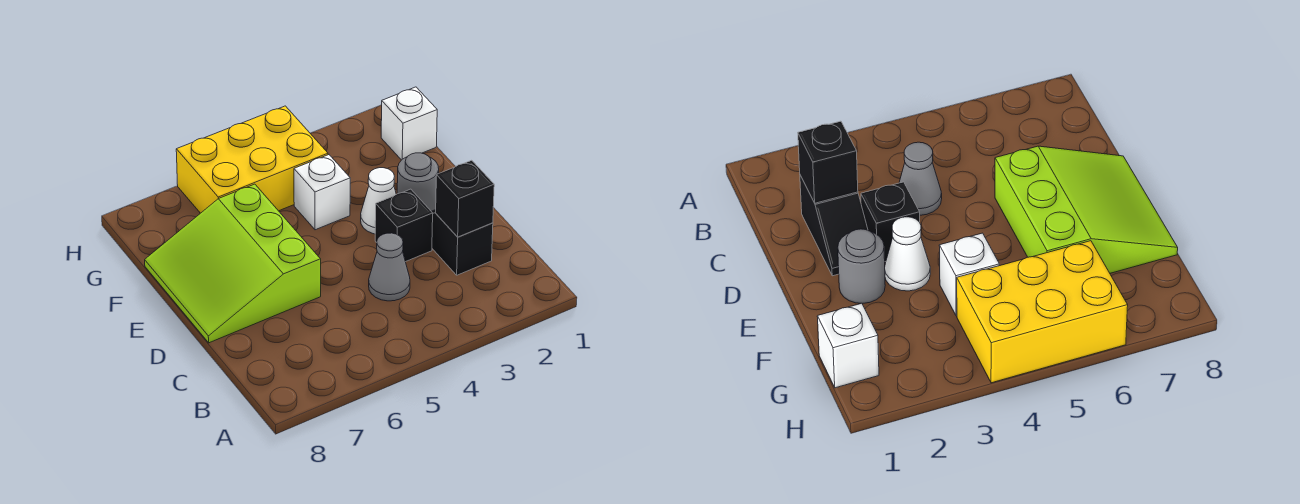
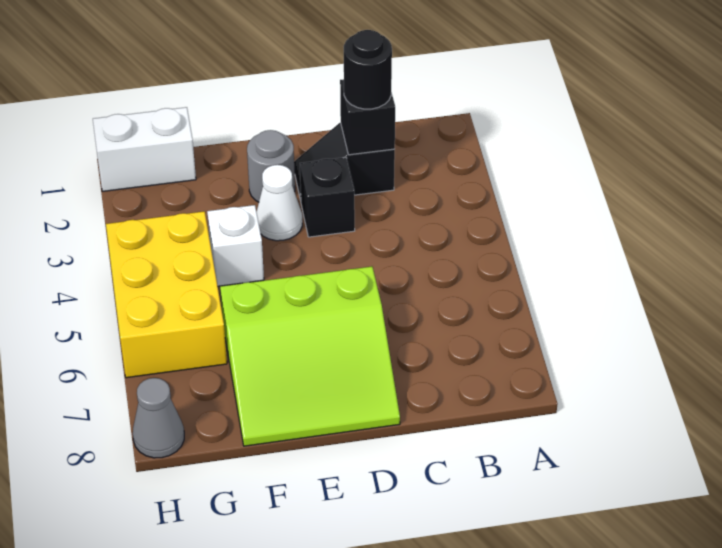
none -> black 1x1 round brick [344,30,392,109]
grey 1x1 cone [369,233,410,301] -> grey 1x1 cone moved to [133,378,184,458]
white 1x1 brick [381,87,437,160] -> white 1x2 brick [93,107,196,191]

